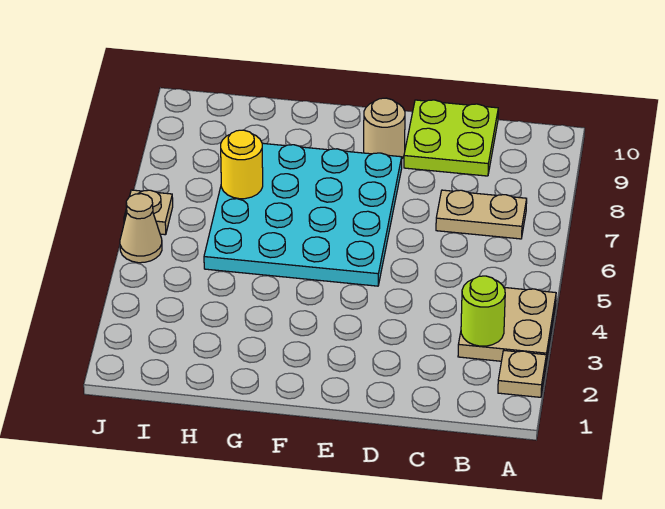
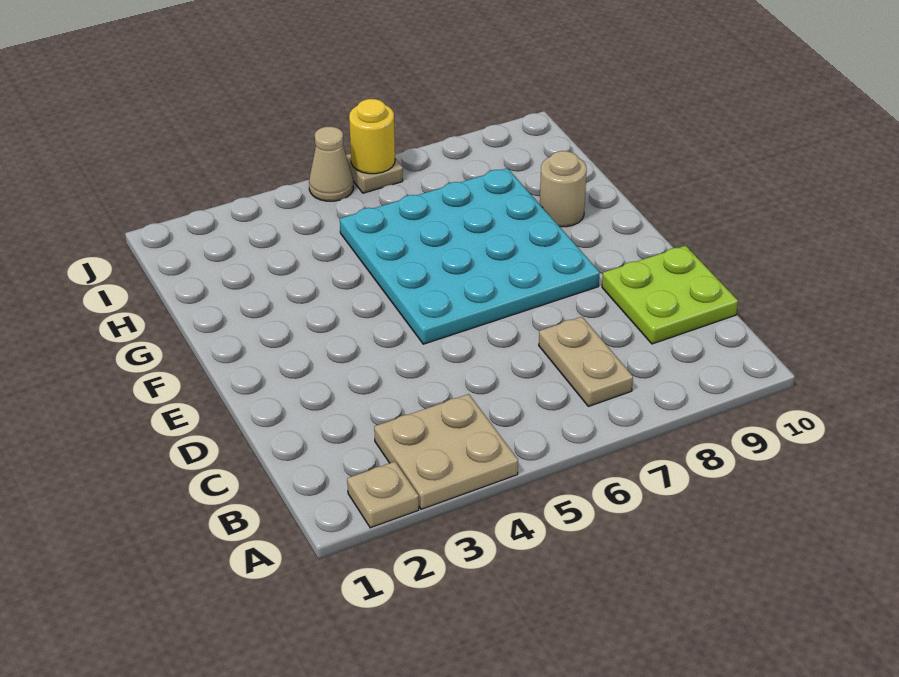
lime 1x1 round brick [461,276,505,346] -> none
tan 1x1 round brick [364,98,405,158] -> tan 1x1 round brick moved to [540,151,587,227]
yellow 1x1 round brick [221,130,263,199] -> yellow 1x1 round brick moved to [349,99,395,174]

